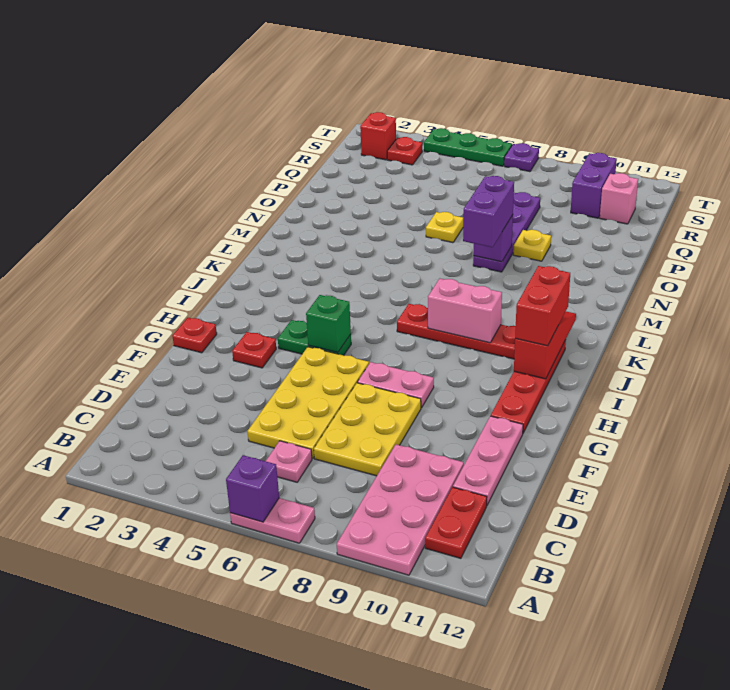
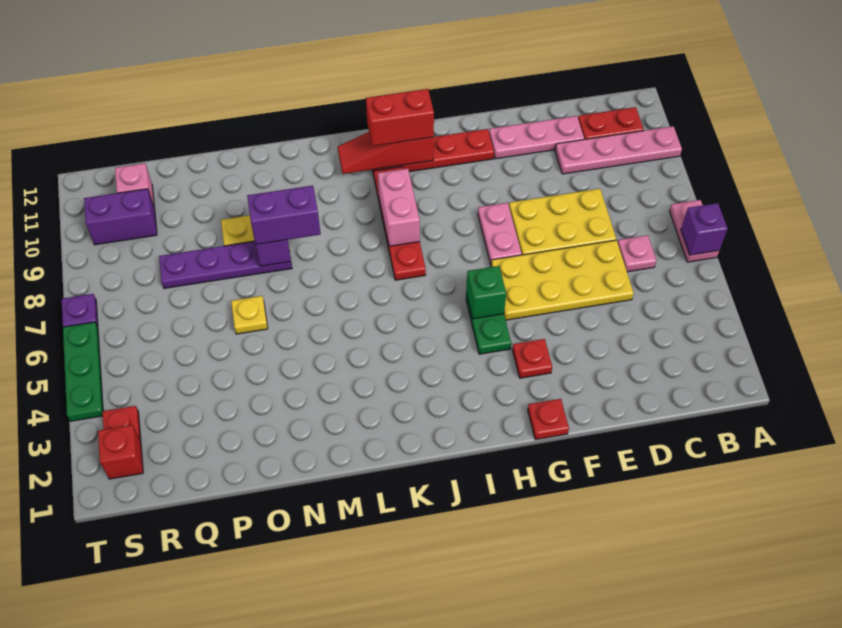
pink 2x4 plate [337,444,464,575] -> pink 1x4 plate [555,126,682,174]

